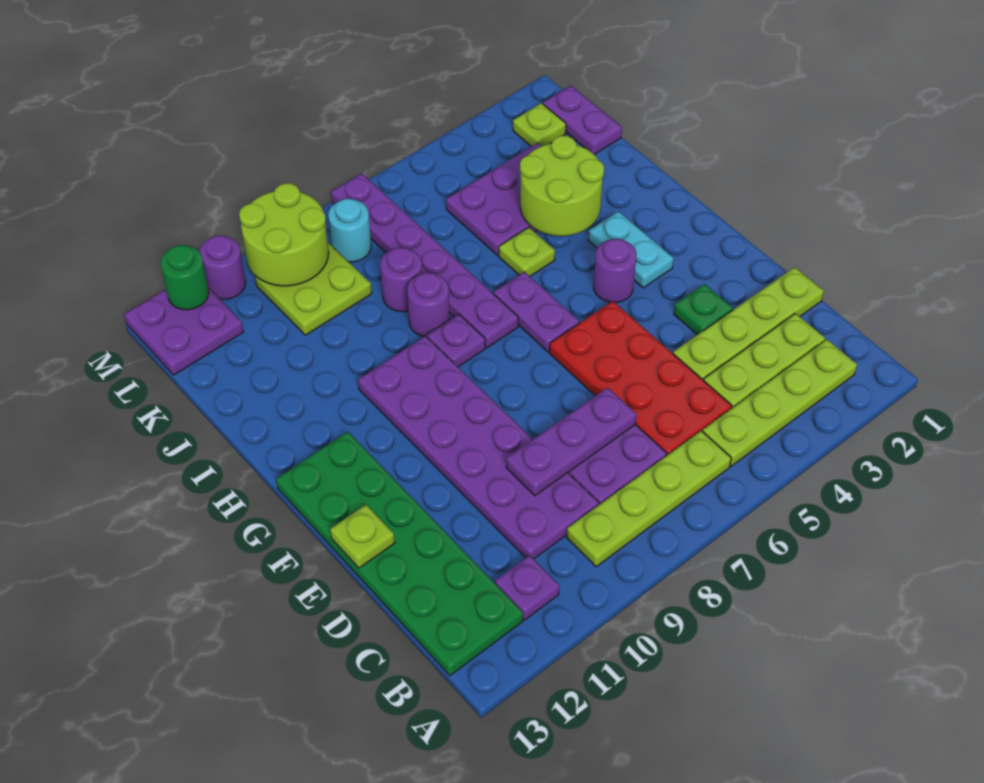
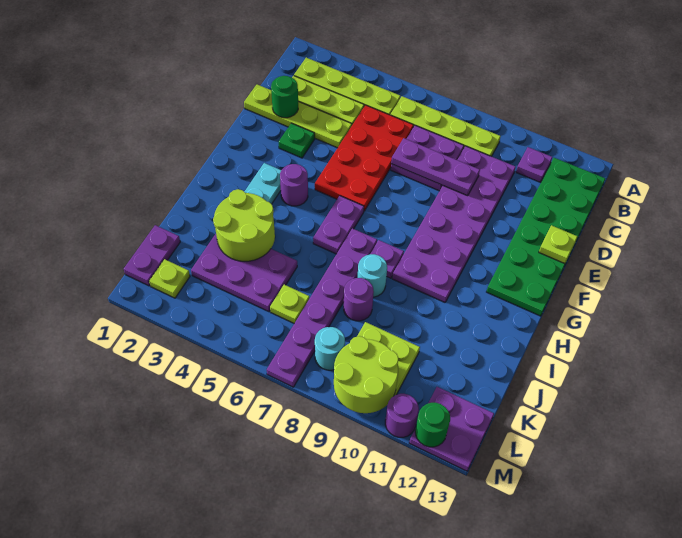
none -> green 1x1 round brick [271,76,298,118]
lime 1x1 plate [499,227,555,276] -> lime 1x1 plate moved to [270,285,310,323]
purple 1x1 round brick [407,273,450,337] -> cyan 1x1 round brick [358,254,387,297]

